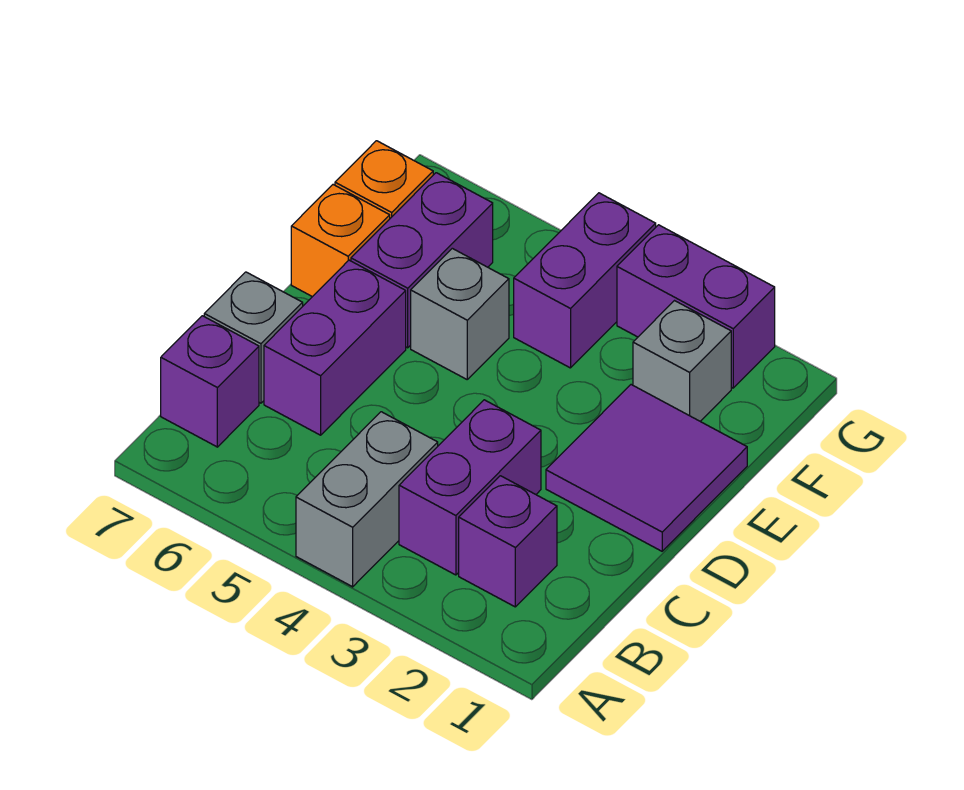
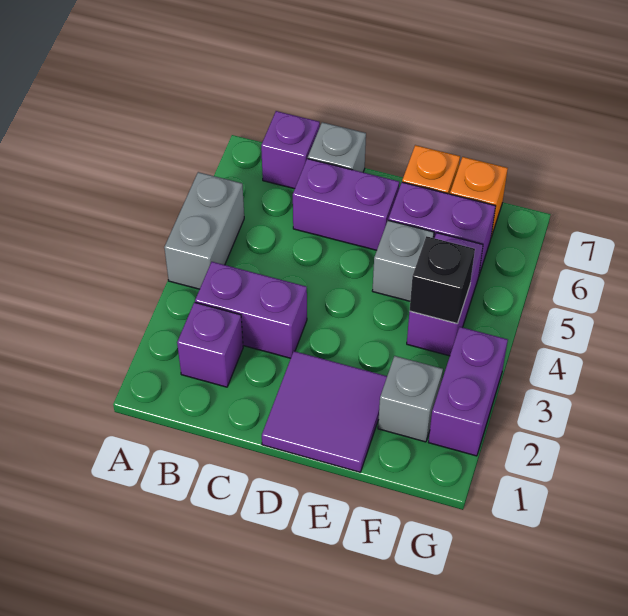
grey 1x2 brick [296,412,438,587] -> grey 1x2 brick turned to [164,172,244,289]
purple 1x2 brick [514,193,656,368] -> purple 1x2 brick turned to [407,233,483,356]
none -> black 1x1 brick [410,236,475,324]

